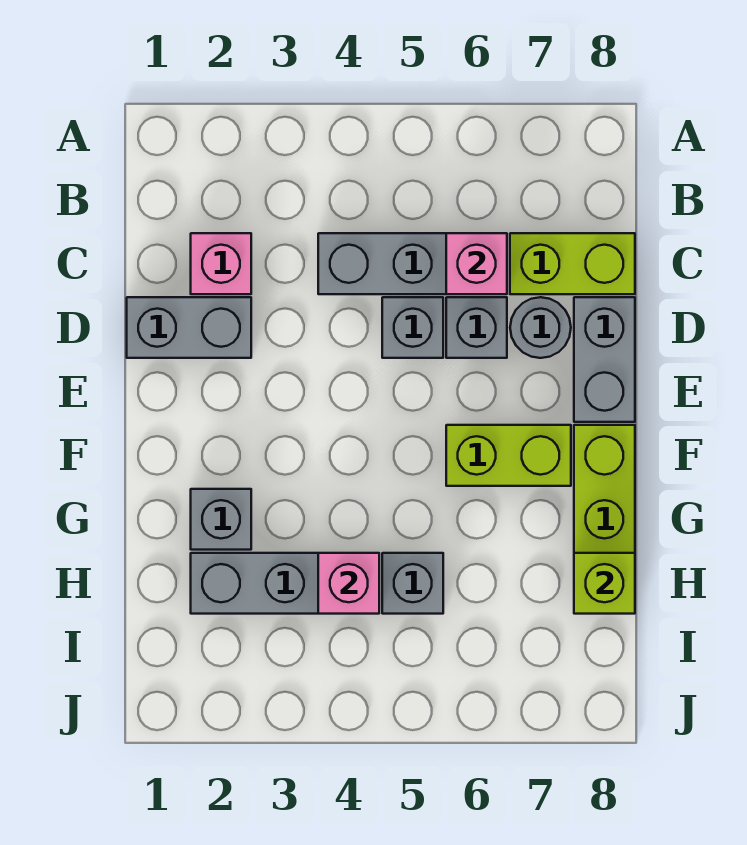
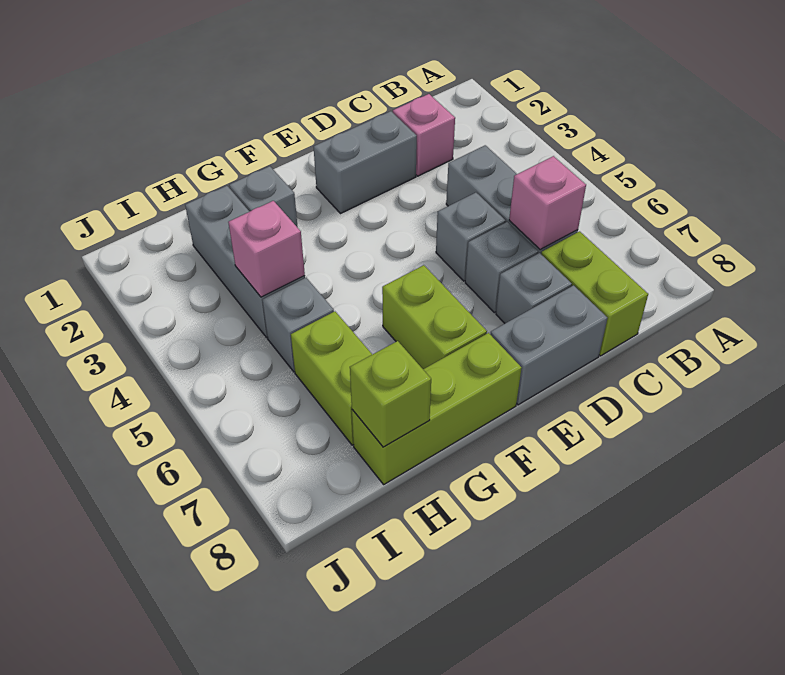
grey 1x2 brick [127,297,251,358] -> grey 1x2 brick turned to [314,111,417,213]
grey 1x1 round brick [510,297,571,358] -> grey 1x1 brick [496,253,572,323]
none -> lime 1x2 brick [291,311,372,445]

